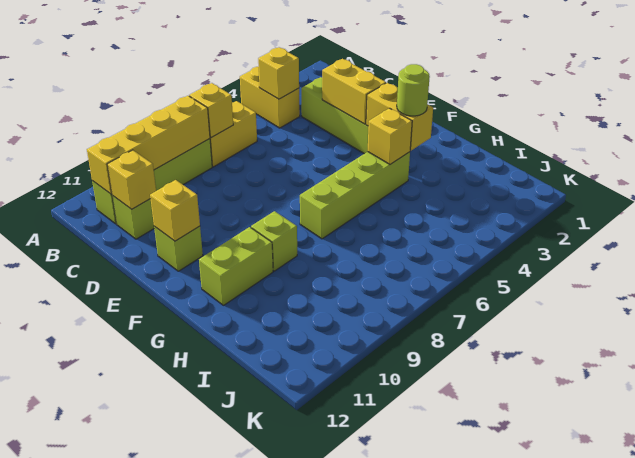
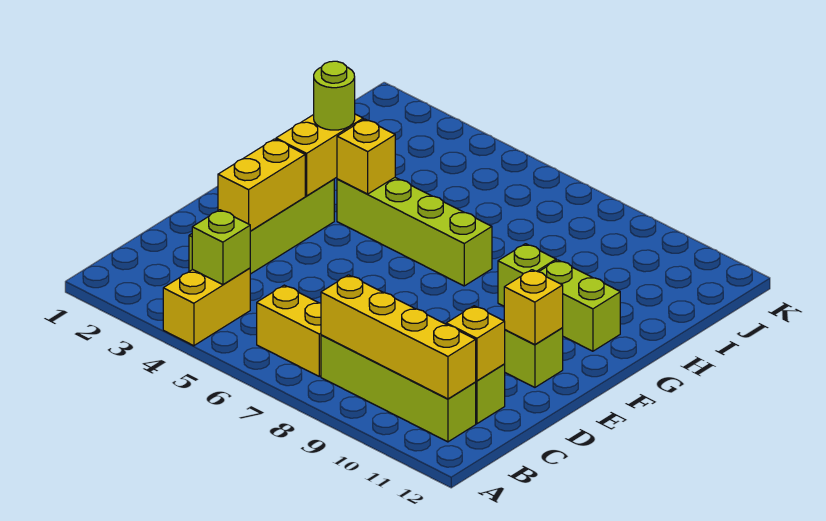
yellow 1x1 brick [258,47,299,99] -> lime 1x1 brick [192,210,250,285]
yellow 1x1 brick [189,83,233,137] -> none

